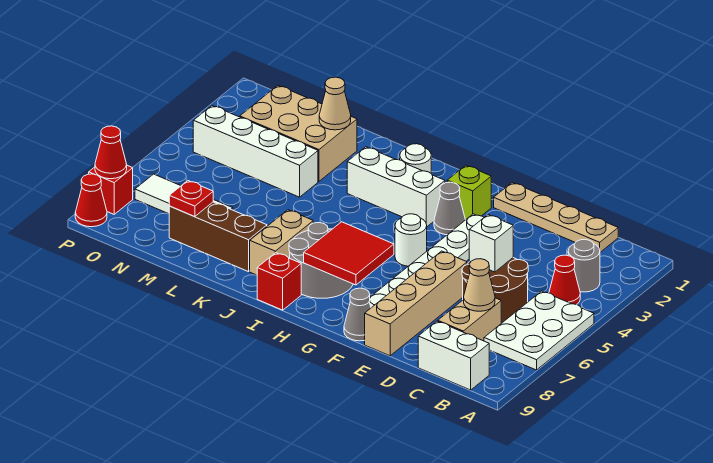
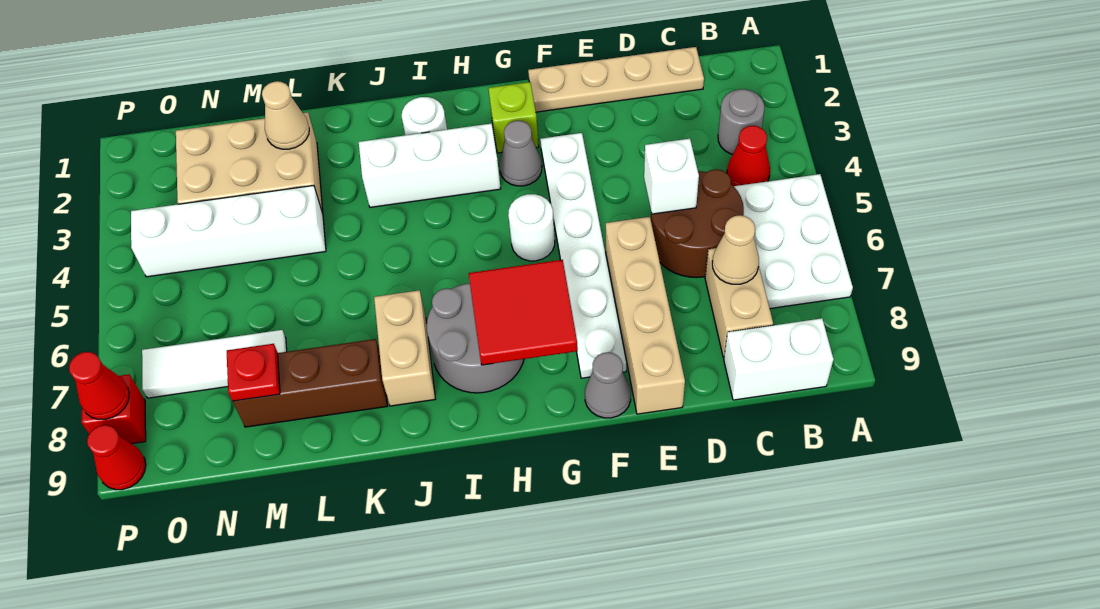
red 1x1 brick [257,253,301,310] -> none

